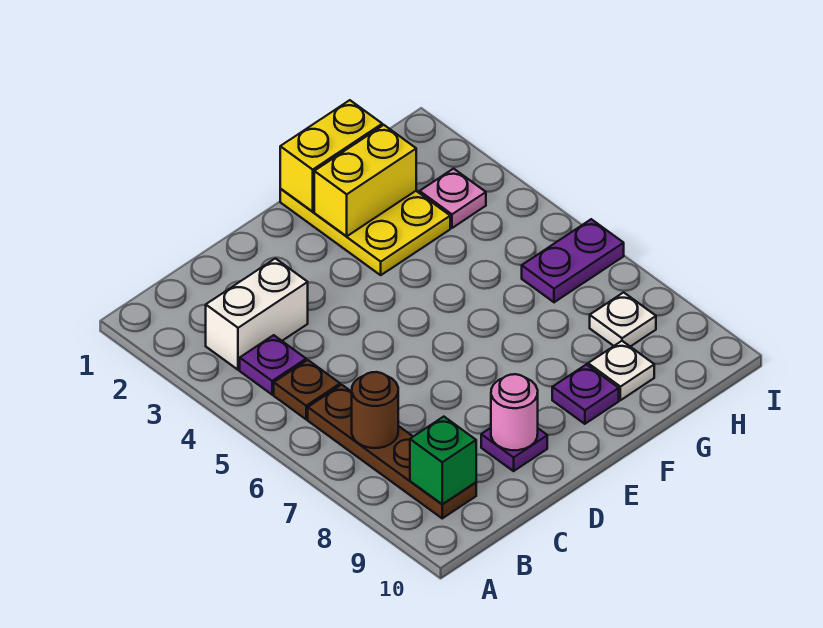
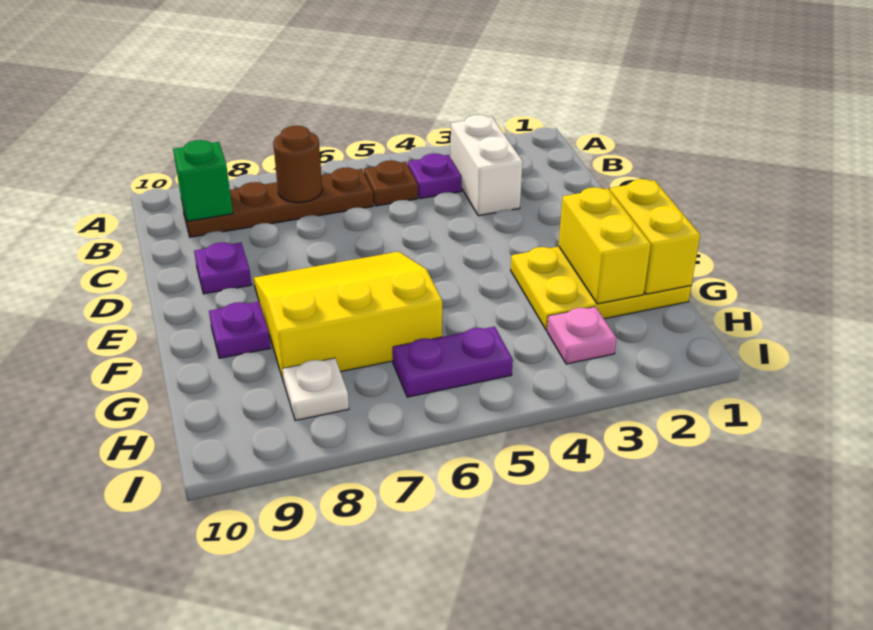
pink 1x1 round brick [491,374,538,450] -> none
none -> yellow 3x3 slope [254,252,442,382]
white 1x1 plate [588,341,654,400] -> none
purple 1x2 plate [522,219,624,302] -> purple 1x2 plate turned to [392,327,513,397]

